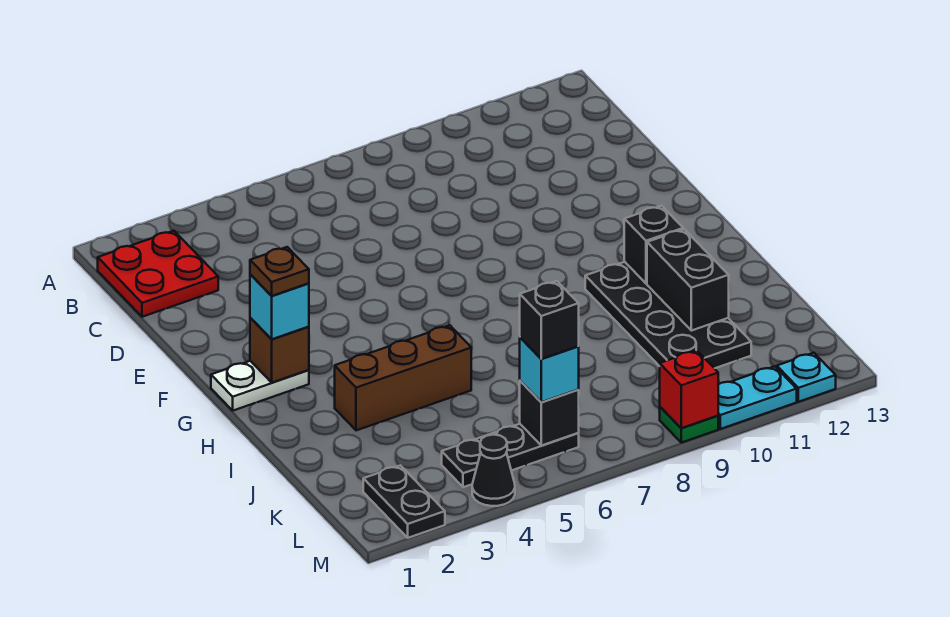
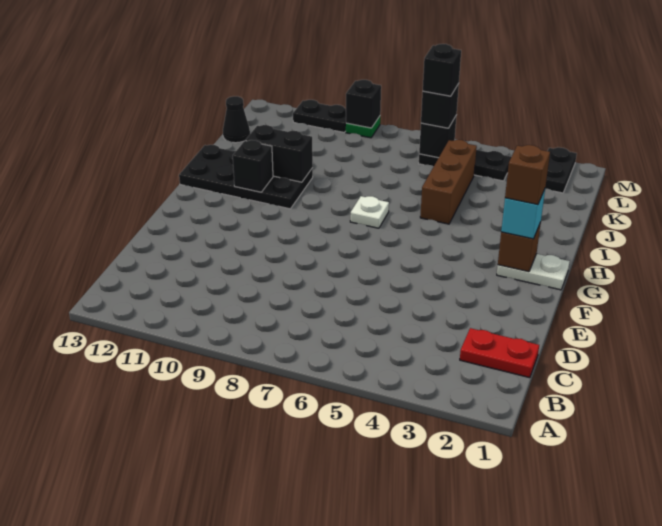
red 2x2 plate [98,231,218,317] -> red 1x2 plate [460,328,539,378]
brown 1x1 plate [250,247,309,296] -> brown 1x1 brick [505,145,550,205]
none -> white 1x1 plate [350,196,389,228]
black 2x4 plate [585,262,751,368] -> black 2x4 plate turned to [179,145,313,209]
brown 1x3 brick [335,325,471,430] -> brown 1x3 brick turned to [420,140,477,224]
black 1x2 brick [647,229,729,331] -> black 1x2 brick turned to [245,125,313,182]
cyan 1x1 brick [520,338,579,402] -> black 1x1 brick [421,84,459,128]
black 1x1 cone [472,435,515,506] -> black 1x1 cone moved to [223,96,250,143]
red 1x1 brick [660,350,718,428] -> black 1x1 brick [346,80,381,128]
cyan 1x2 plate [718,366,797,429] -> black 1x2 plate [293,100,346,132]
cyan 1x1 plate [777,353,836,402] -> none

